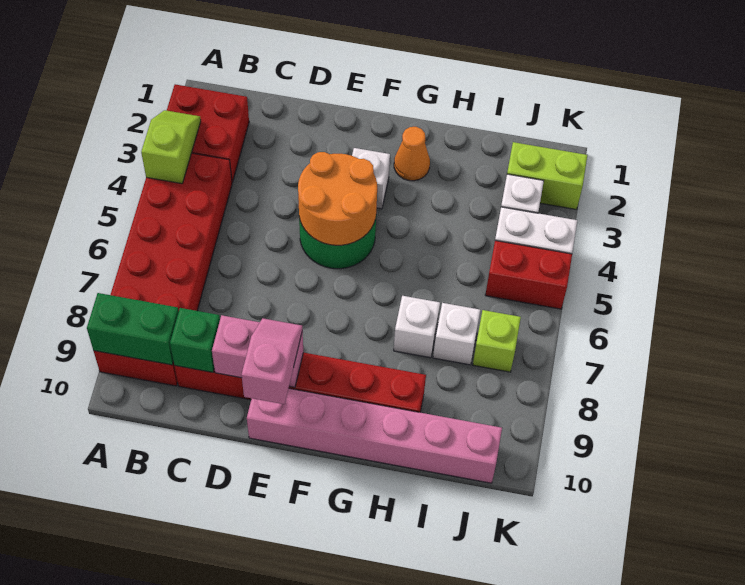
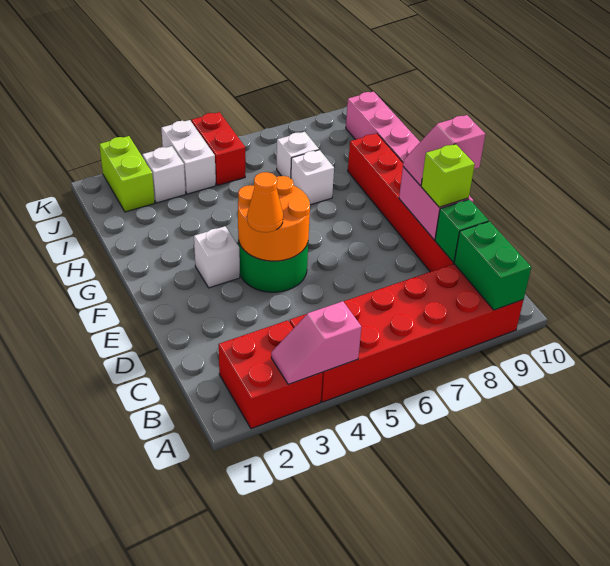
lime 1x2 slope [141,110,201,184] -> pink 1x2 slope [271,301,361,384]
orange 1x1 cone [394,127,430,181] -> orange 1x1 cone moved to [247,172,283,232]
lime 1x1 brick [473,310,521,372] -> lime 1x1 brick moved to [421,144,475,207]

